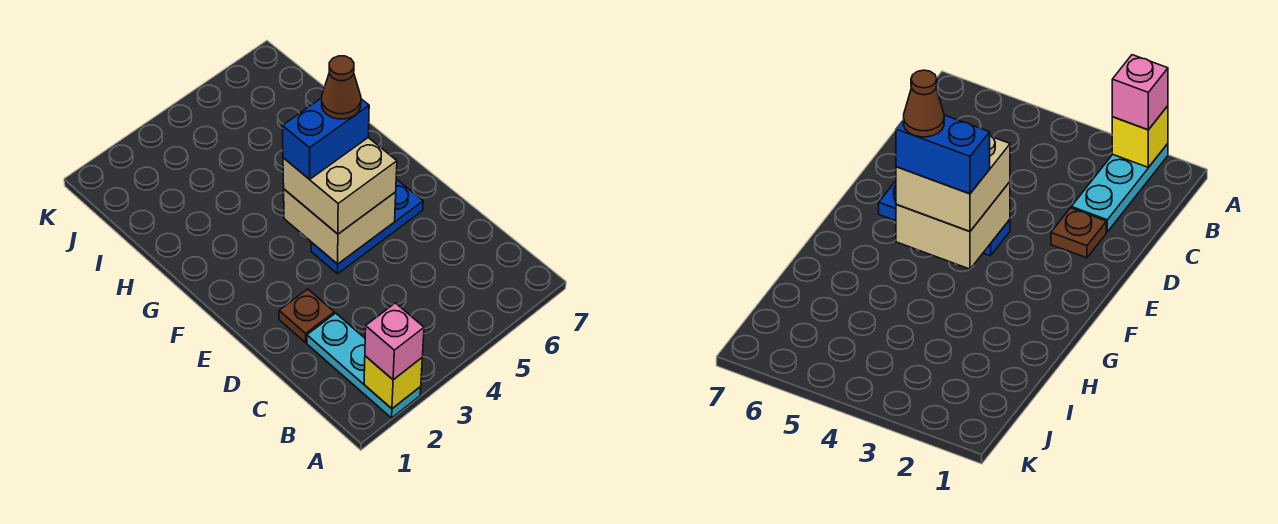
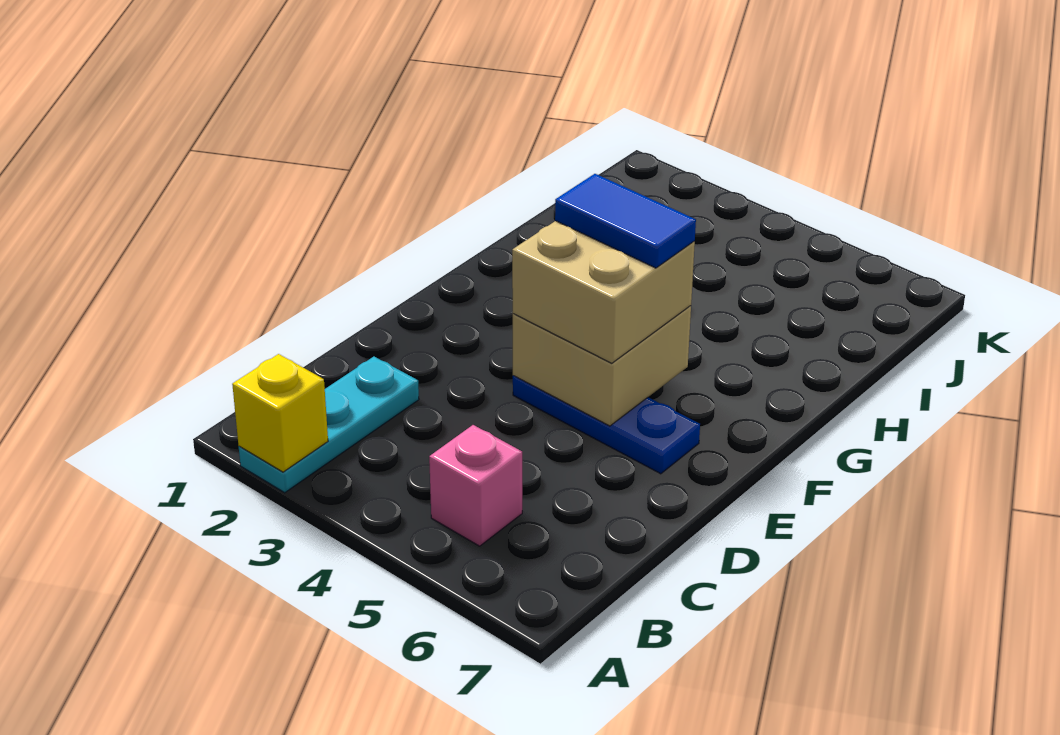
pink 1x1 brick [365,303,424,380] -> pink 1x1 brick moved to [429,425,522,546]
brown 1x1 plate [279,289,334,343] -> none
blue 1x2 brick [282,98,369,179] -> blue 1x2 tile [555,174,696,268]
brown 1x1 cone [322,56,361,119] -> none

